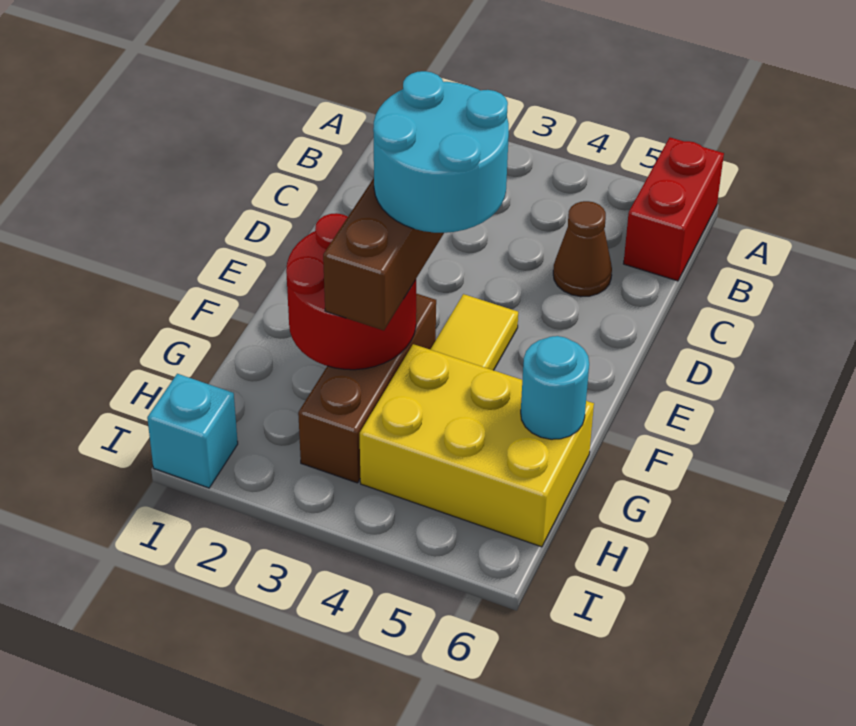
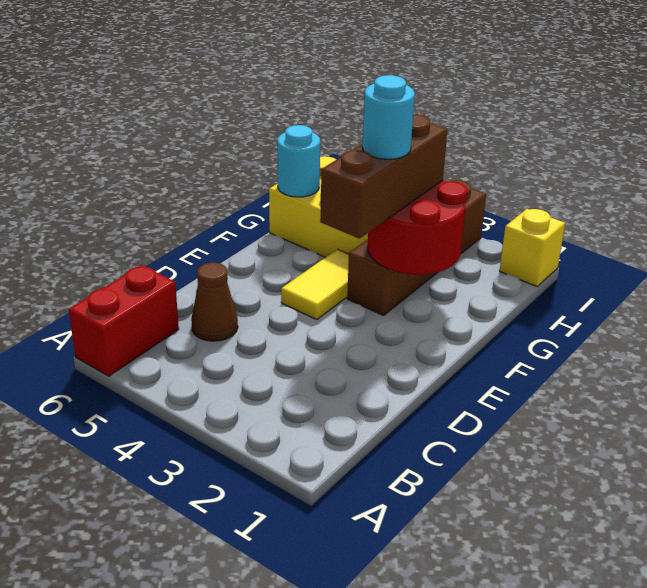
cyan 2x2 round brick [373,71,509,233] -> cyan 1x1 round brick [362,75,415,159]
brown 1x3 brick [298,293,436,483] -> brown 1x4 brick [347,180,486,316]
cyan 1x1 brick [147,374,238,488] -> yellow 1x1 brick [500,209,565,286]

